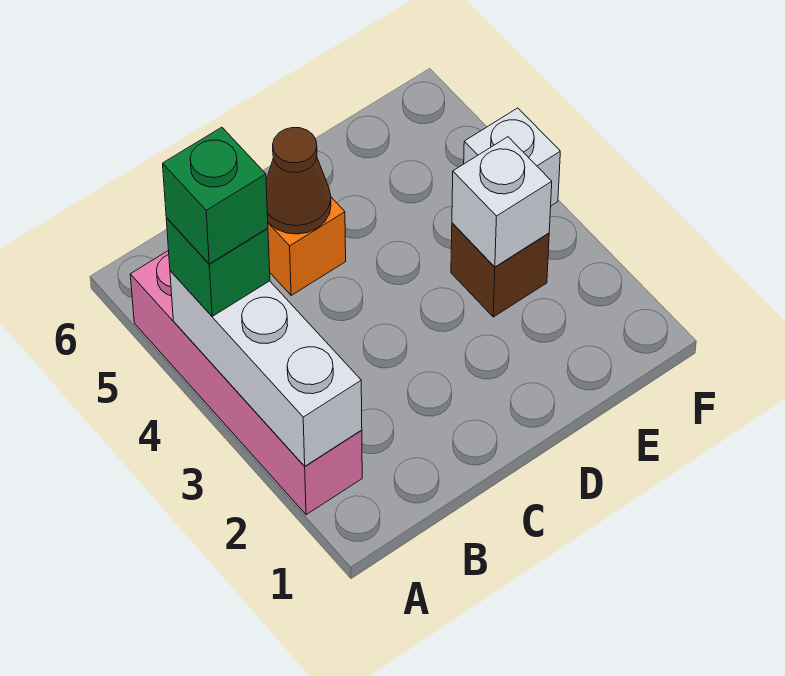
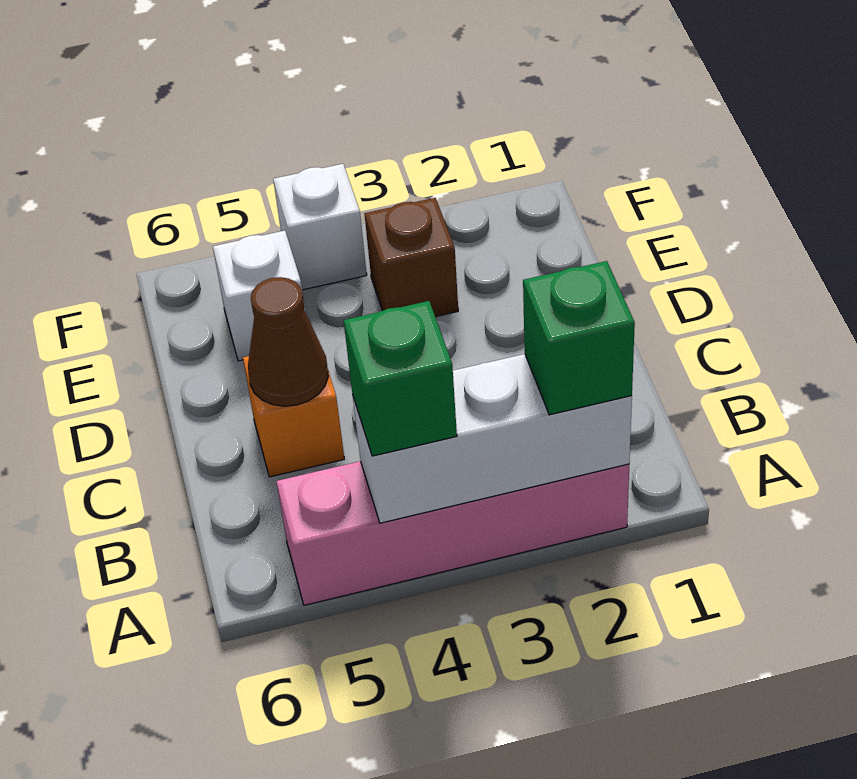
green 1x1 brick [163,127,268,264] -> green 1x1 brick moved to [523,261,635,415]
white 1x1 brick [452,137,552,267] -> white 1x1 brick moved to [213,231,305,361]

